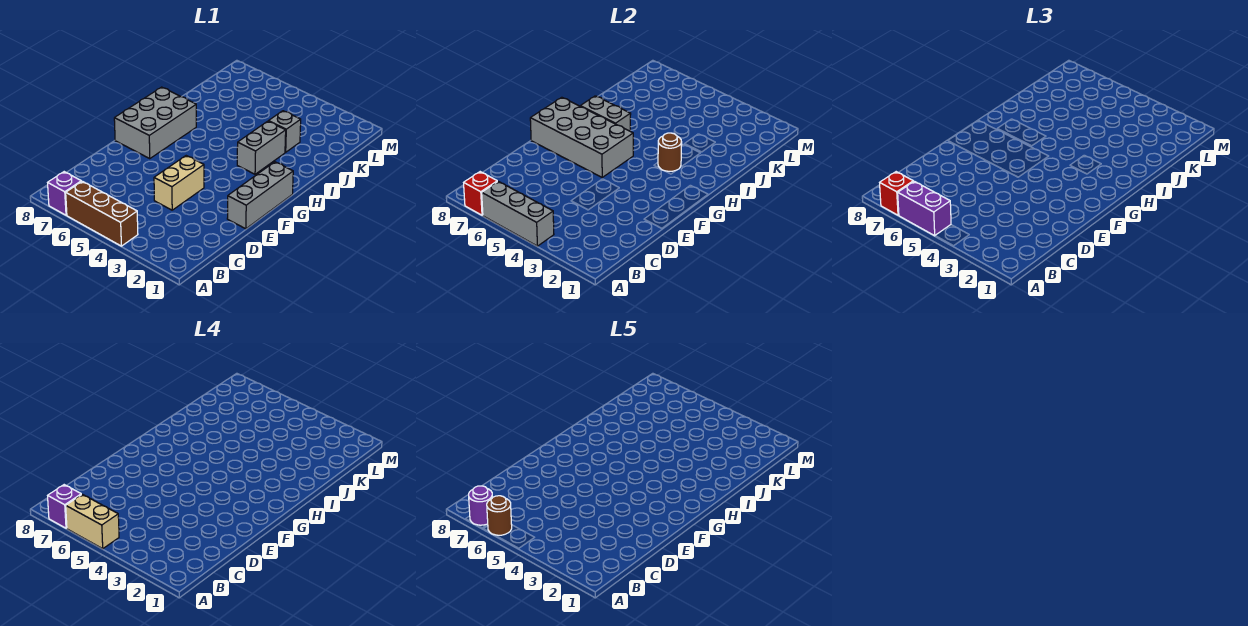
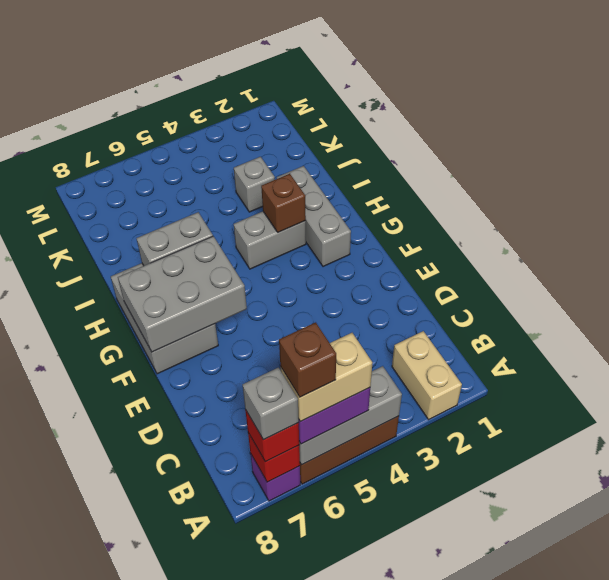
brown 1x1 round brick [487,496,512,535] -> brown 1x1 brick [279,322,336,397]
purple 1x1 brick [48,485,81,528] -> grey 1x1 brick [243,368,299,440]
purple 1x1 round brick [469,486,492,525] -> none
tan 1x2 brick [154,156,204,210] -> tan 1x2 brick moved to [392,331,462,420]
grey 1x3 brick [227,162,293,229] -> grey 1x3 brick moved to [277,166,351,267]
grey 2x4 brick [530,97,633,177] -> grey 2x3 brick [118,236,247,352]
grey 1x2 brick [237,121,286,174] -> grey 1x2 brick turned to [234,211,306,269]
brown 1x1 round brick [658,133,682,171] -> brown 1x1 brick [261,174,306,232]

